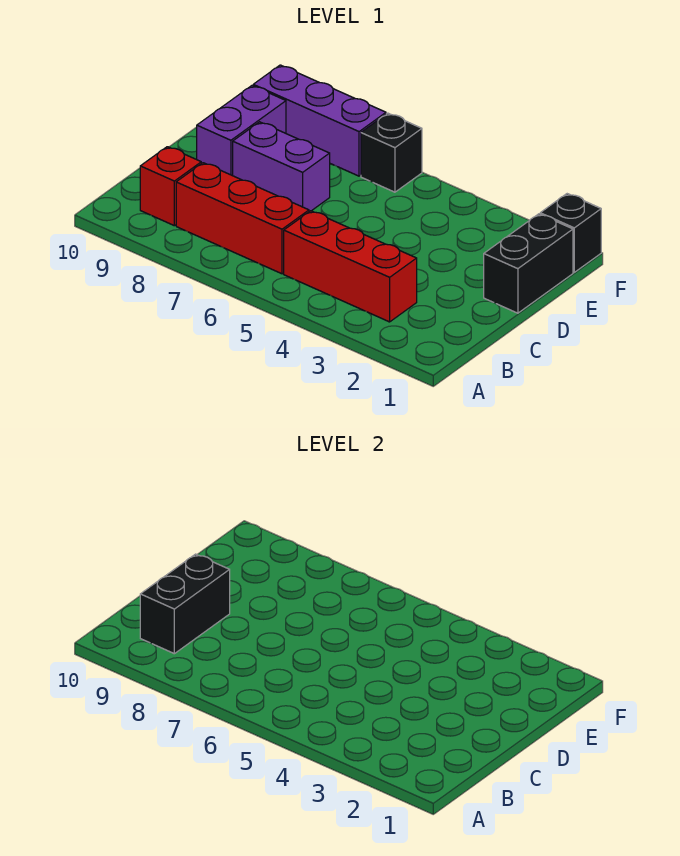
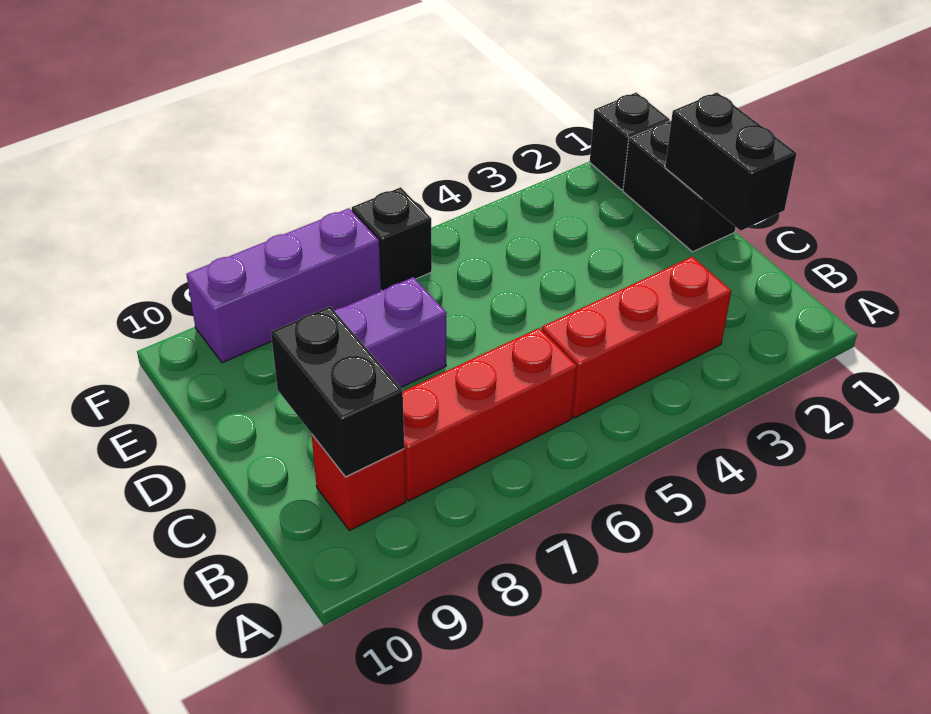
none -> black 1x2 brick [665,93,797,231]
purple 1x2 brick [197,86,286,176] -> none

